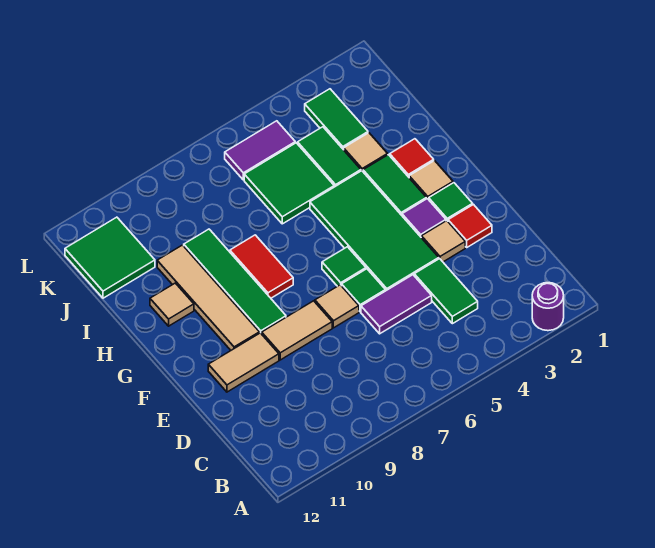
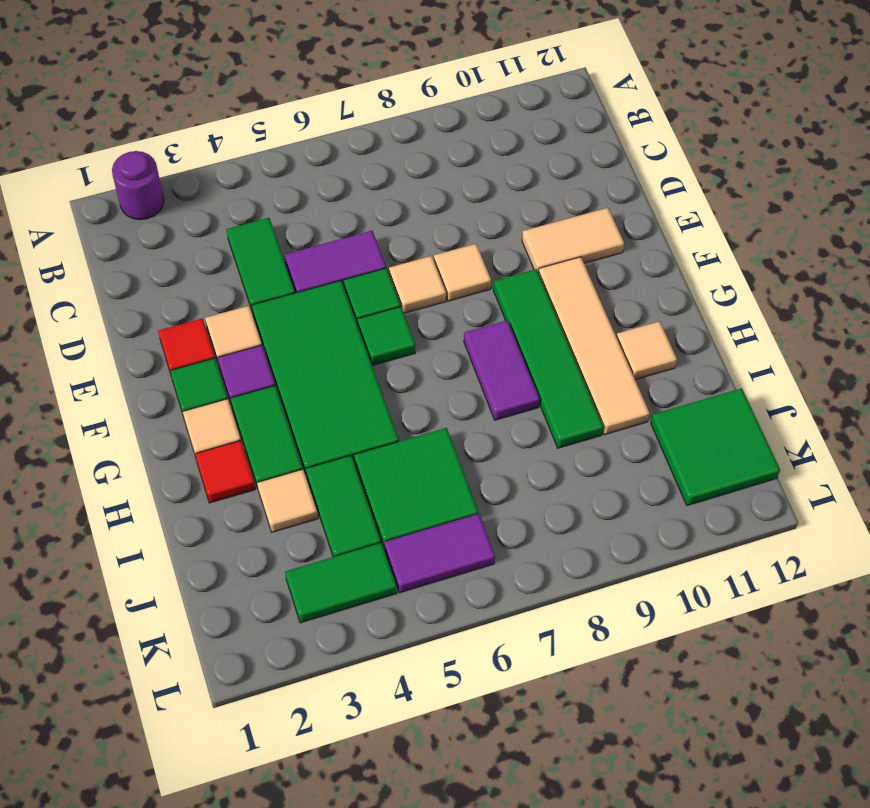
tan 1x2 tile [262,301,332,360] -> tan 1x1 tile [434,244,491,301]
red 1x2 tile [230,235,293,298] -> purple 1x2 tile [464,320,540,420]
green 1x2 tile [305,89,368,150] -> green 1x2 tile turned to [285,543,397,623]

